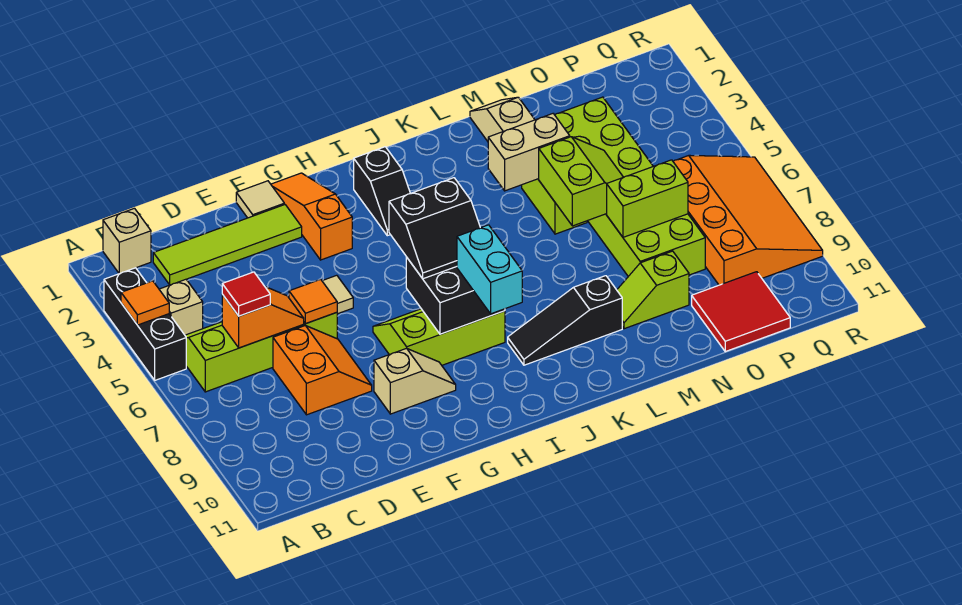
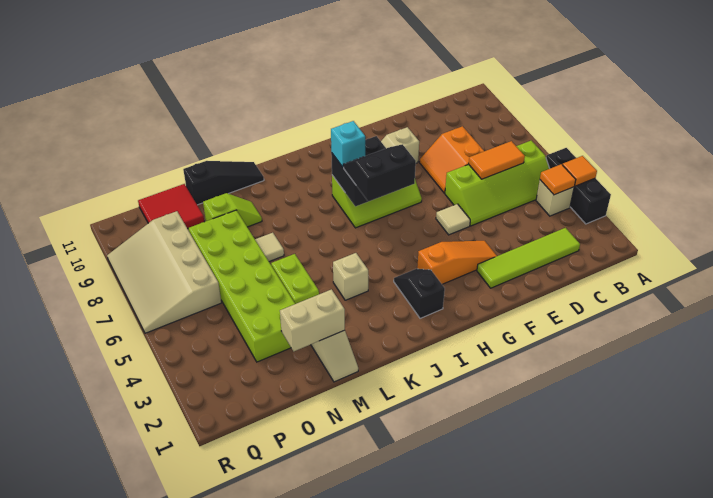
tan 1x1 brick [103,208,151,274] -> tan 1x1 brick moved to [333,253,368,300]
orange 1x2 slope [222,287,304,348] -> orange 1x2 tile [469,141,525,179]
red 1x1 tile [222,272,270,316] -> none
orange 1x1 tile [289,279,337,324] -> orange 1x1 tile moved to [540,164,576,195]
tan 1x1 tile [236,181,284,218] -> tan 1x1 tile moved to [255,233,284,262]
orange 1x3 slope [271,173,352,260] -> orange 1x3 slope turned to [417,241,497,284]
cyan 1x2 brick [457,225,522,314] -> cyan 1x1 brick [331,121,365,167]
black 1x3 slope [508,276,622,365] -> black 1x3 slope moved to [183,161,264,205]
tan 1x2 brick [488,114,570,191] -> tan 1x2 brick moved to [280,289,345,351]
lime 2x2 slope [539,137,623,226] -> none
lime 1x2 brick [607,160,688,237] -> none
orange 3x4 slope [673,155,823,285] -> tan 3x4 slope [107,211,221,333]

